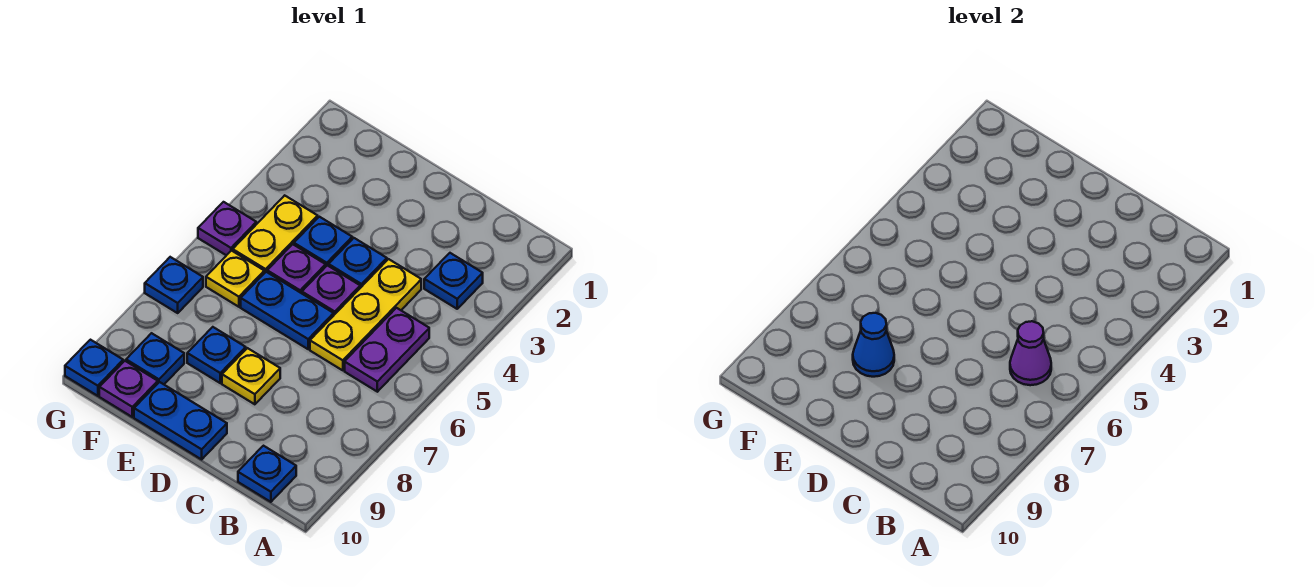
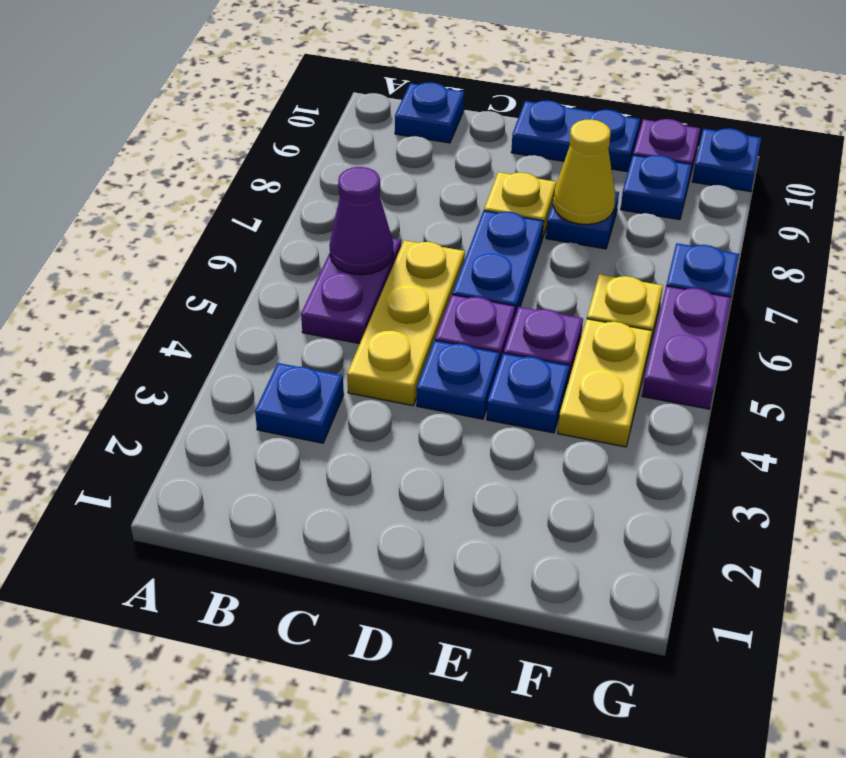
blue 1x2 plate [241,272,334,349] -> blue 1x2 plate turned to [452,211,544,315]
blue 1x1 cone [853,313,894,377] -> yellow 1x1 cone [553,119,615,225]
purple 1x1 plate [198,202,256,255] -> purple 1x2 plate [642,286,731,409]

